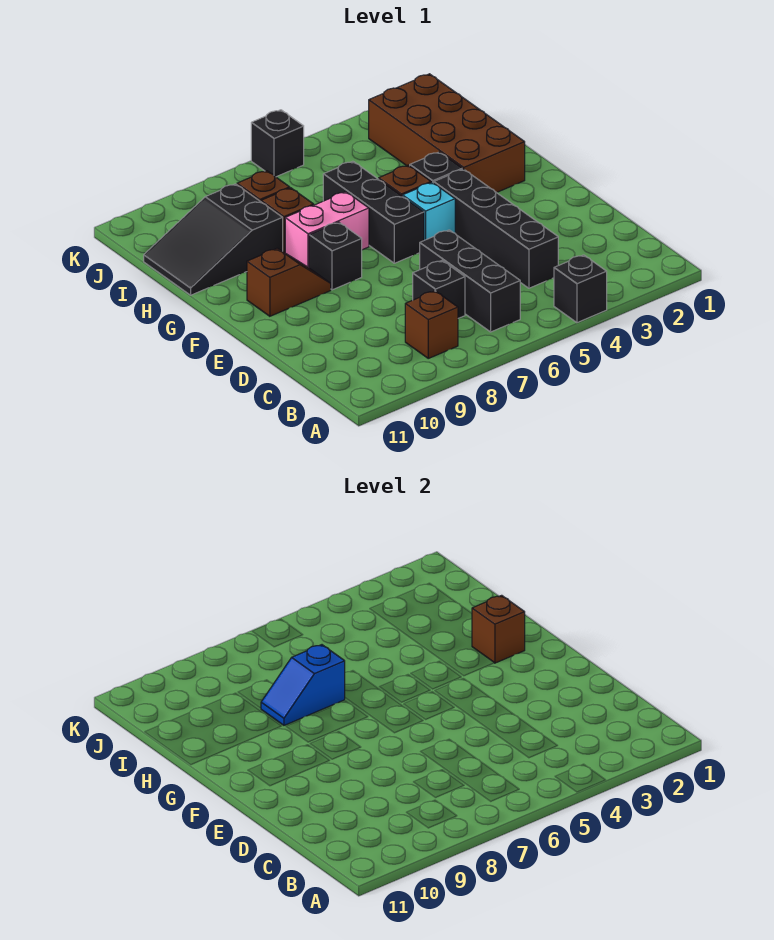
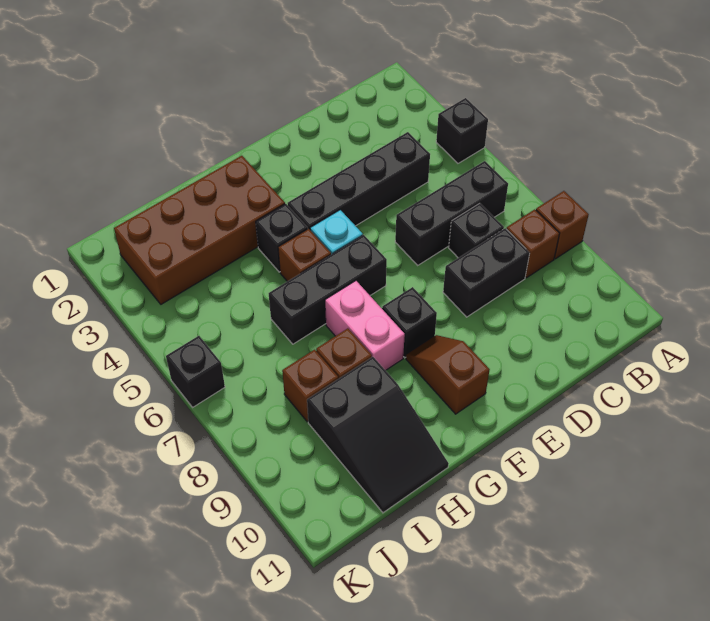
none -> black 1x2 brick [443,228,530,317]
brown 1x1 brick [472,595,525,663] -> brown 1x1 brick moved to [536,191,589,259]
blue 1x2 slope [261,645,345,725] -> none

